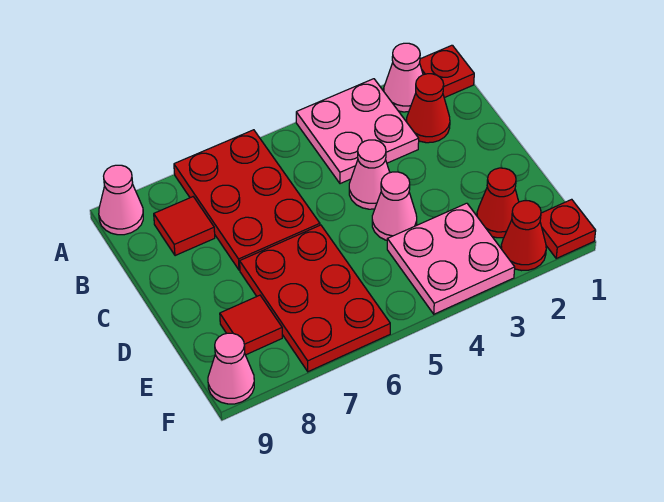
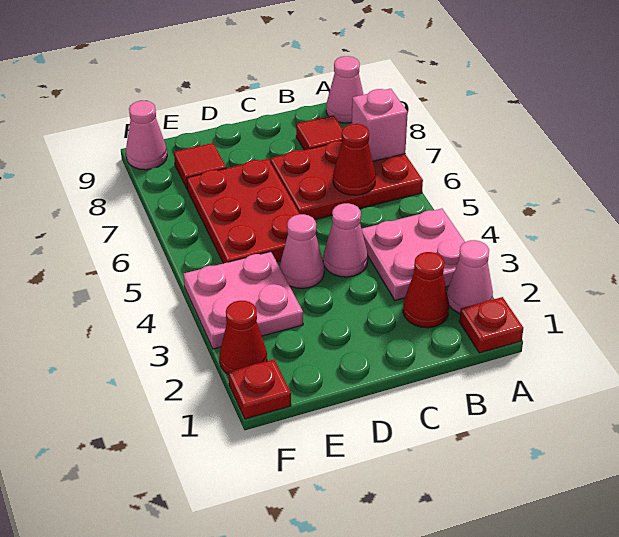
none -> pink 1x1 brick [352,89,408,161]
red 2x3 plate [240,225,390,372] -> red 2x3 plate turned to [187,159,300,263]
red 1x1 cone [477,168,519,238] -> red 1x1 cone moved to [333,124,376,195]

